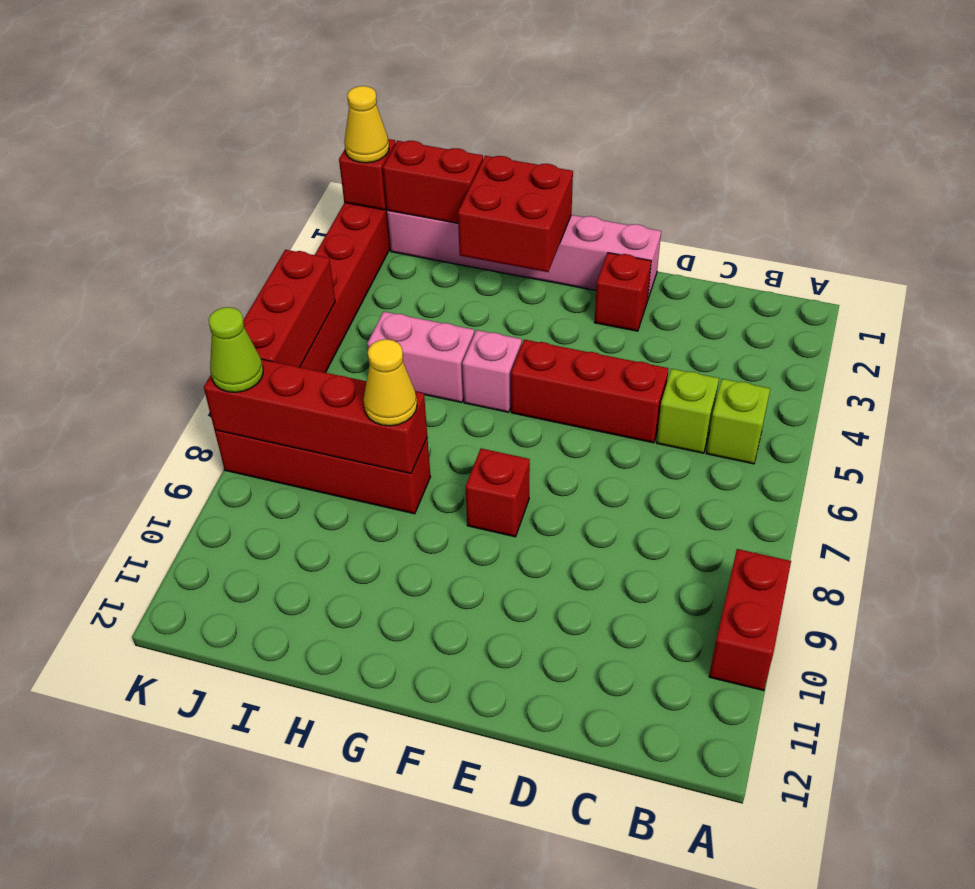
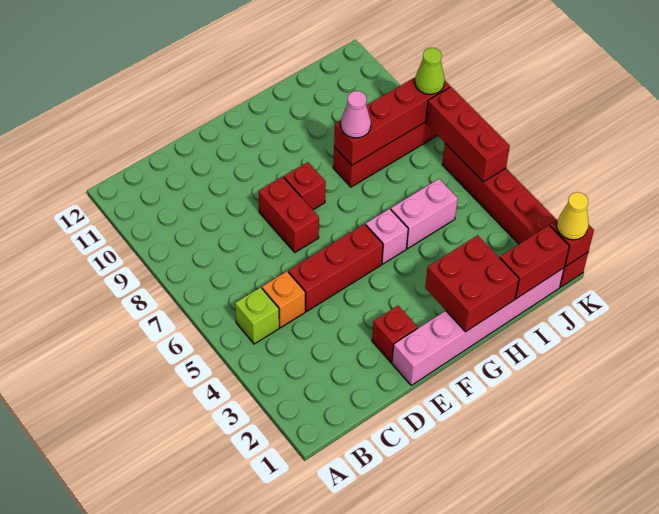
red 1x2 brick [709,549,791,691] -> red 1x2 brick moved to [258,177,319,252]
lime 1x1 brick [656,369,719,453] -> orange 1x1 brick [262,271,305,328]
yellow 1x1 cone [363,339,417,426] -> pink 1x1 cone [341,91,371,138]

